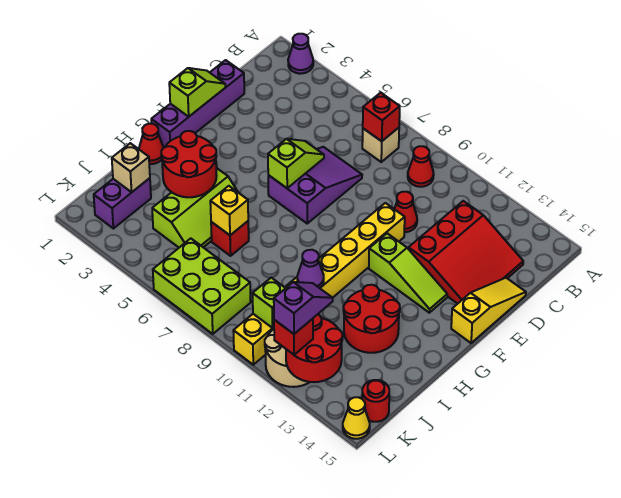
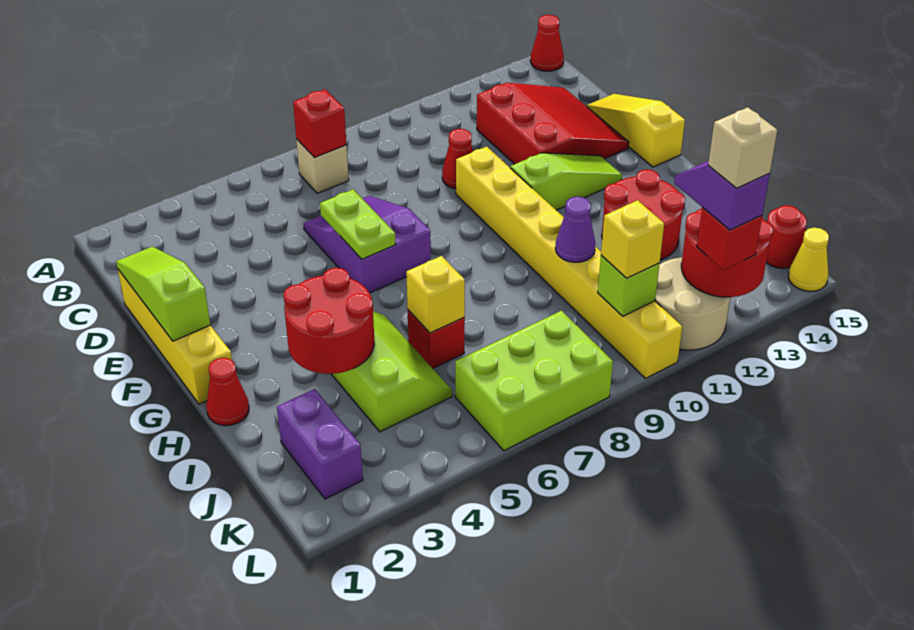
purple 1x1 cone [288,34,313,74] -> none
red 1x1 cone [408,146,434,187] -> red 1x1 cone moved to [530,15,564,71]
purple 1x4 brick [151,60,244,148] -> yellow 1x4 brick [118,270,232,404]
lime 1x2 slope [169,68,225,117] -> lime 1x3 slope [116,247,210,341]
lime 1x2 slope [268,139,324,188] -> lime 1x2 plate [320,189,396,259]
tan 1x1 brick [112,143,150,192] -> tan 1x1 brick moved to [708,107,777,188]
none -> yellow 1x1 brick [601,200,664,278]

